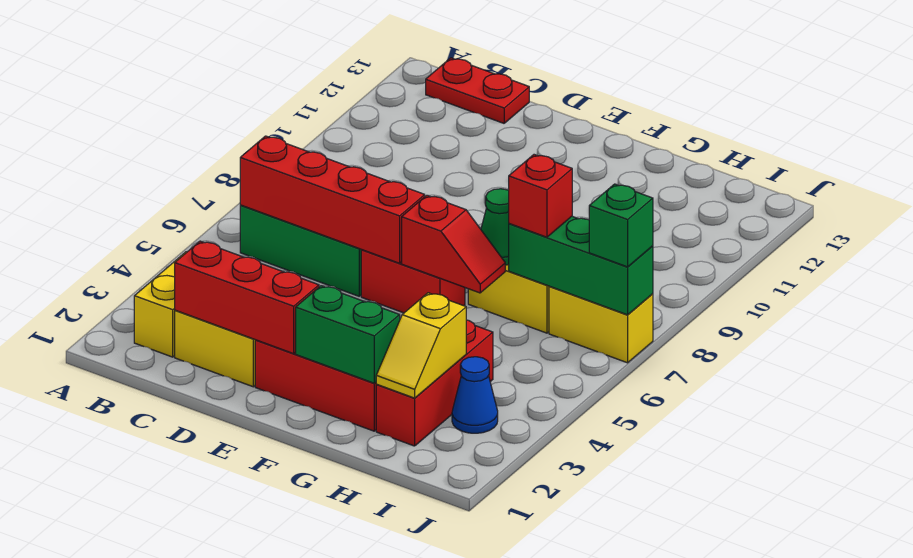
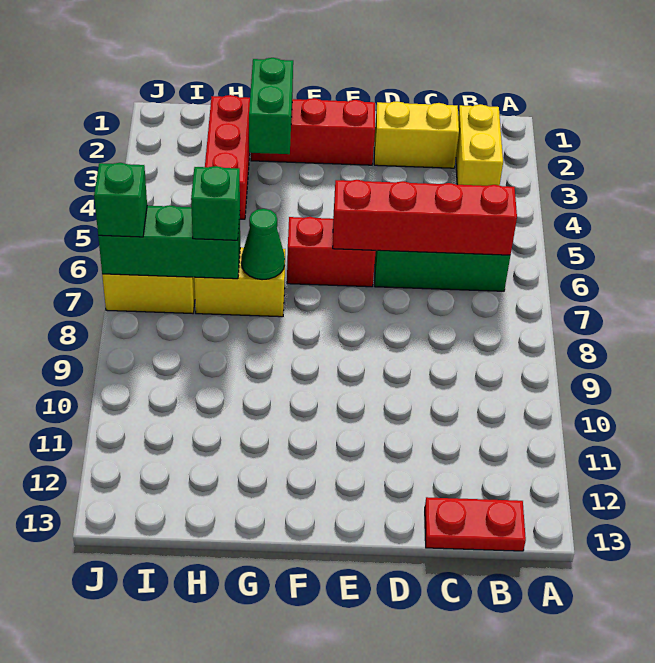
red 1x3 brick [175,241,319,354] -> none
green 1x2 brick [296,286,400,383] -> green 1x2 brick turned to [249,58,293,154]
red 1x2 slope [402,195,505,293] -> none
yellow 1x2 slope [376,293,466,398] -> none
red 1x1 brick [509,155,572,237] -> green 1x1 brick [191,166,240,240]
blue 1x1 cone [452,357,498,433] -> none

